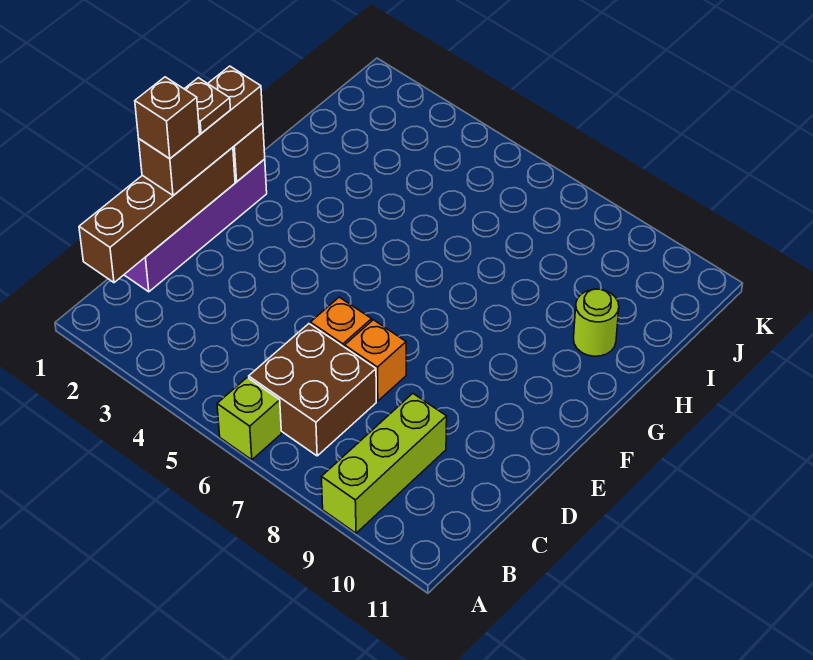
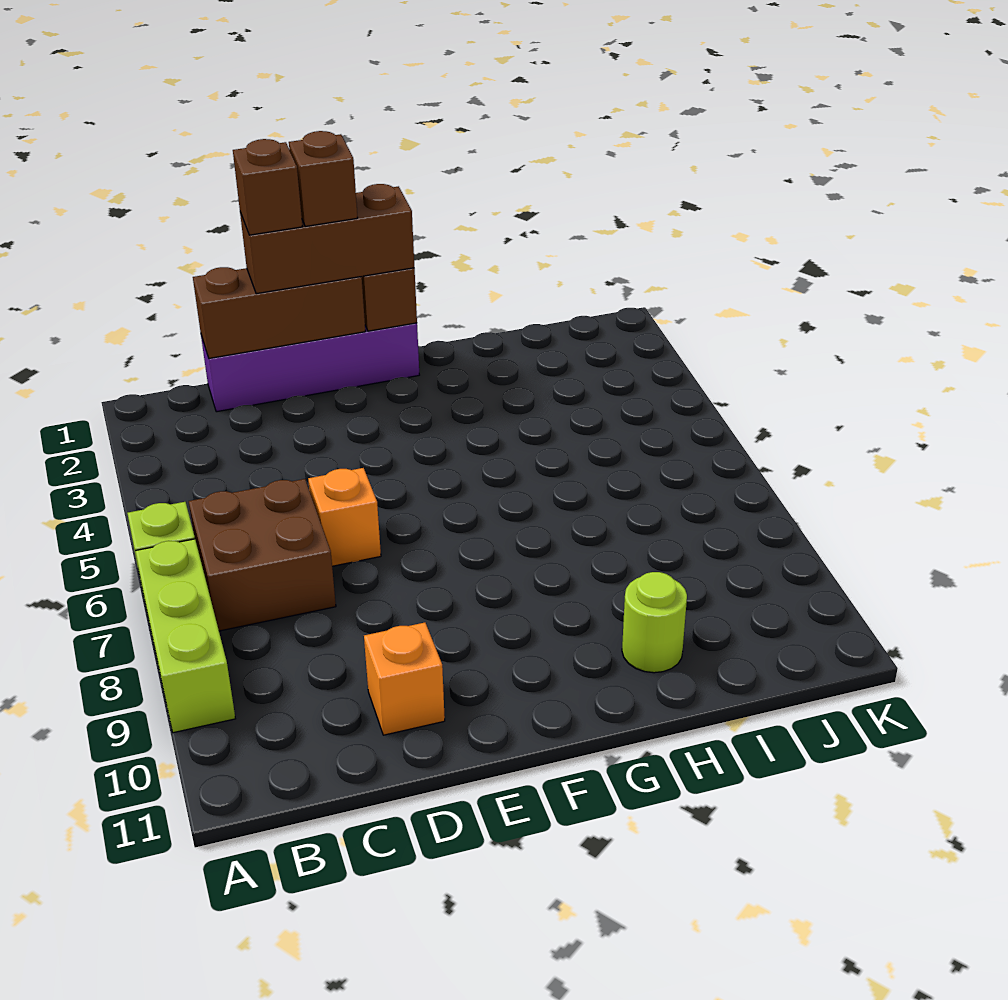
lime 1x3 brick [322,393,447,533] -> lime 1x3 brick turned to [135,539,235,733]
brown 1x4 brick [79,147,235,283] -> brown 1x3 brick [193,267,365,358]
orange 1x1 brick [345,320,406,401] -> orange 1x1 brick moved to [364,622,445,735]
brown 1x1 plate [185,78,231,133] -> brown 1x1 brick [289,131,358,226]

